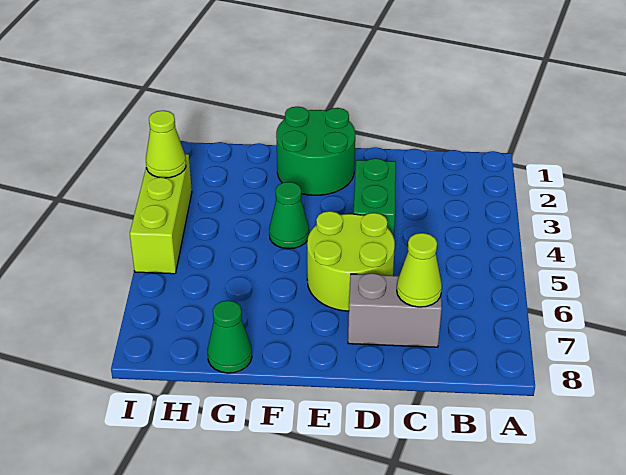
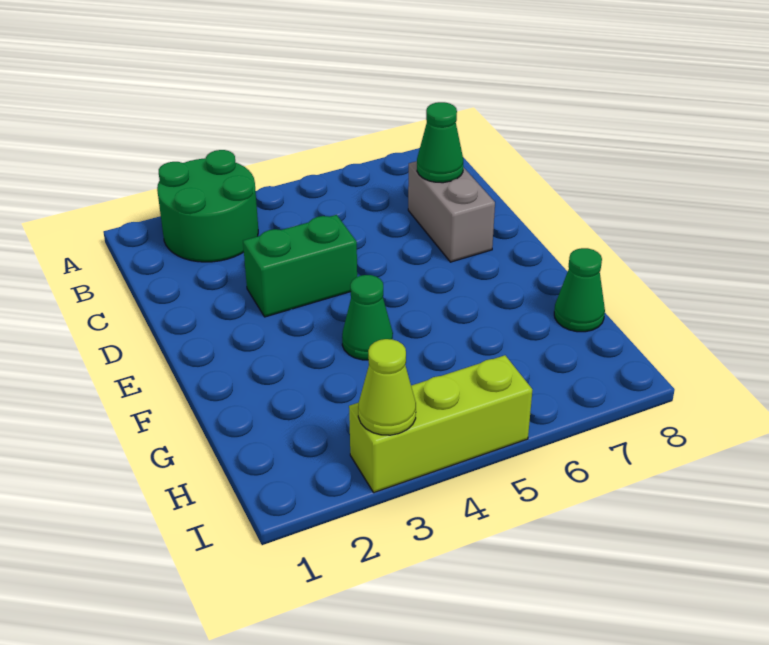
lime 1x1 cone [397,233,442,307] -> green 1x1 cone [417,102,463,183]
lime 2x2 round brick [307,211,395,311] -> none
green 2x2 round brick [276,106,355,195] -> green 2x2 round brick moved to [157,150,258,262]

